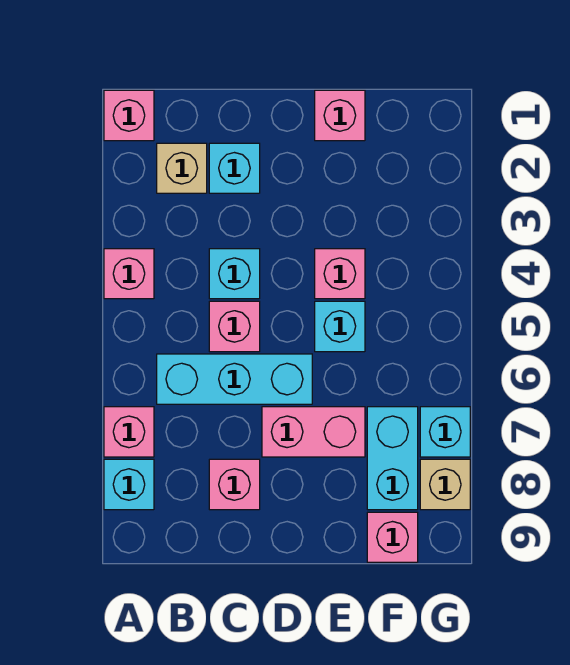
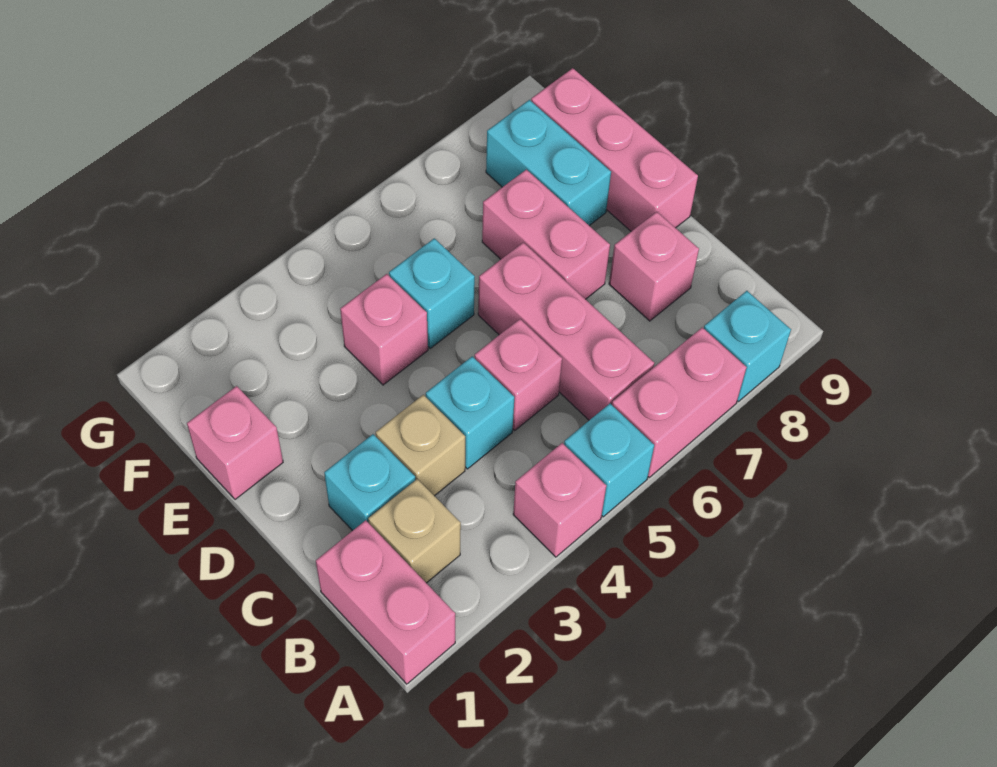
pink 1x1 brick [104,90,154,141] -> pink 1x2 brick [316,520,455,684]
pink 1x1 brick [104,407,154,457] -> pink 1x2 brick [612,327,747,477]
cyan 1x3 brick [157,354,312,404] -> pink 1x3 brick [478,242,654,420]
cyan 1x2 brick [367,407,418,510] -> cyan 1x2 brick turned to [486,100,611,226]
pink 1x1 brick [367,512,418,562] -> pink 1x3 brick [531,68,698,231]
cyan 1x1 brick [420,407,470,457] -> cyan 1x1 brick moved to [564,404,654,517]
tan 1x1 brick [420,459,470,510] -> tan 1x1 brick moved to [376,395,465,496]

